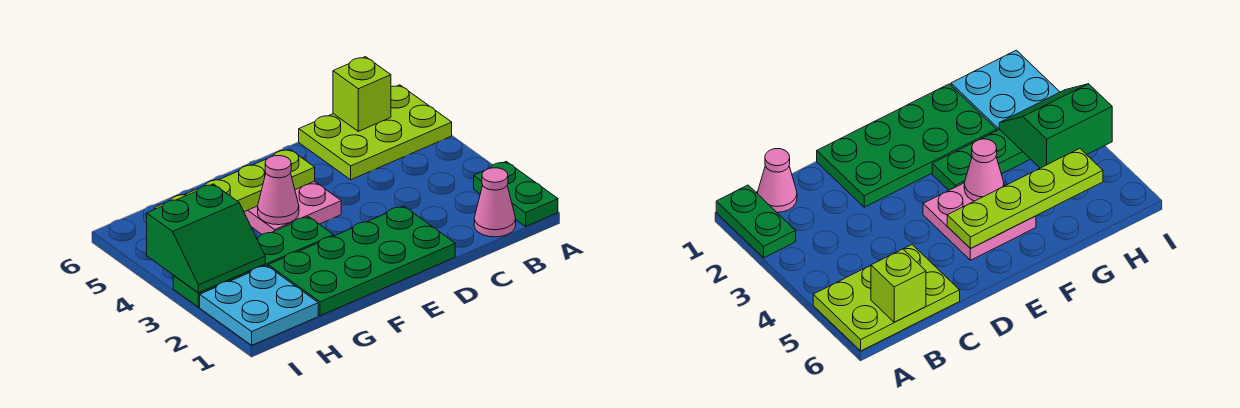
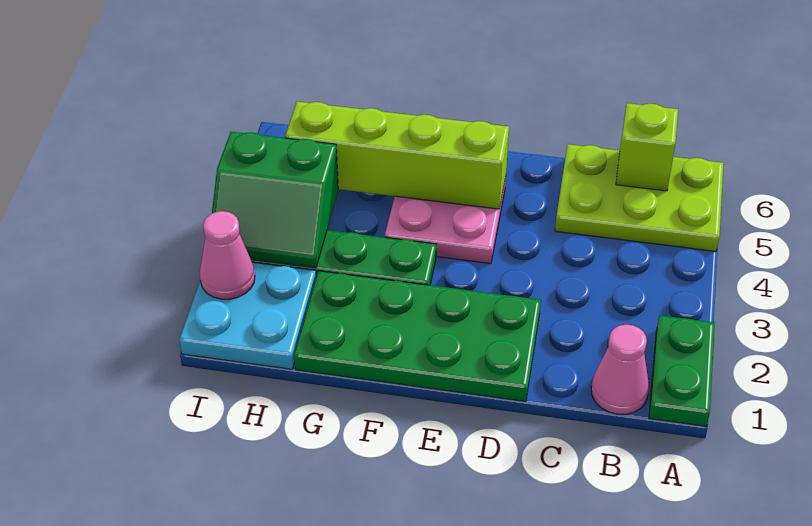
lime 1x4 plate [154,149,315,212] -> lime 1x4 brick [285,102,509,209]
pink 1x1 cone [258,156,299,225] -> pink 1x1 cone moved to [200,211,255,299]

